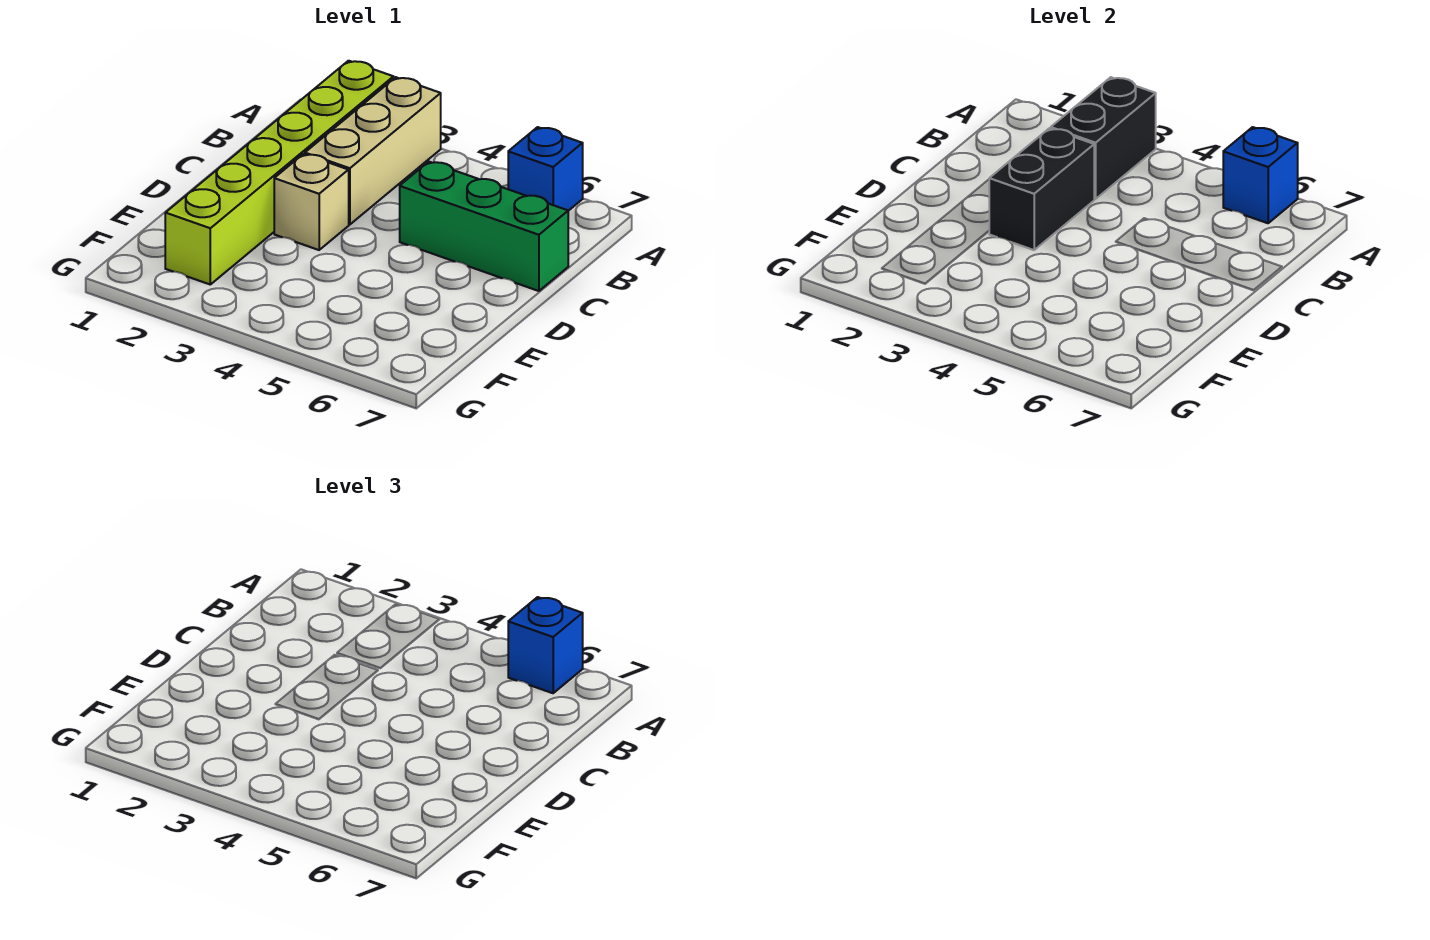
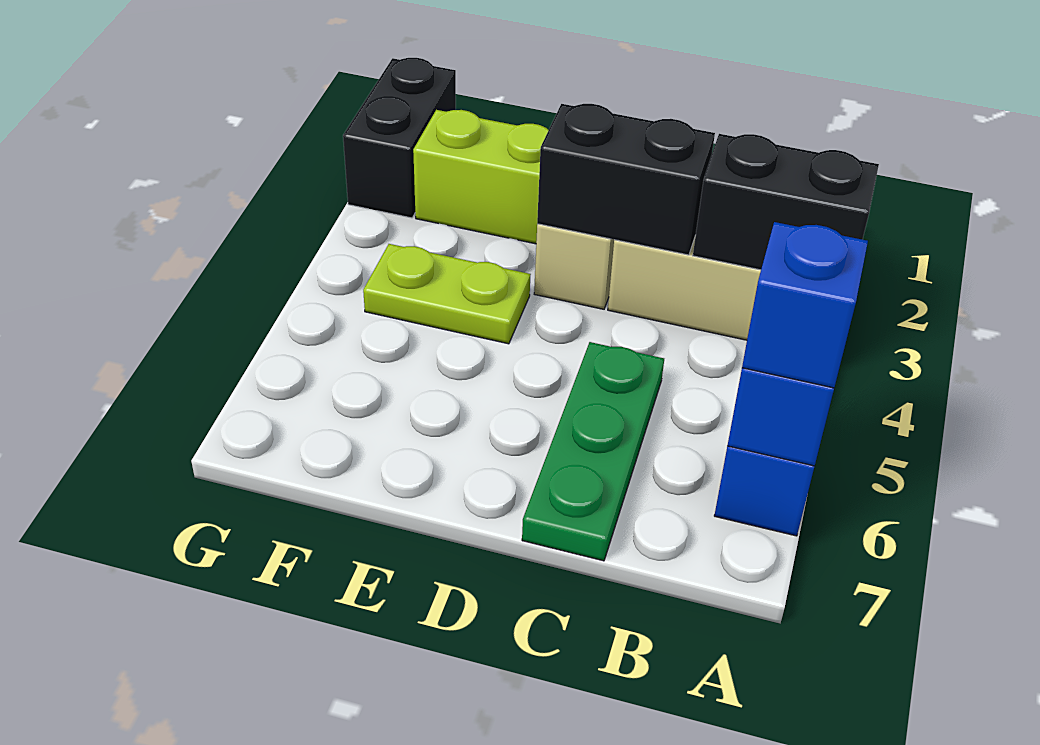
green 1x3 brick [400,162,568,291] -> green 1x3 plate [522,342,664,561]
none -> lime 1x2 plate [363,244,531,344]
none -> black 1x2 brick [343,58,456,218]

